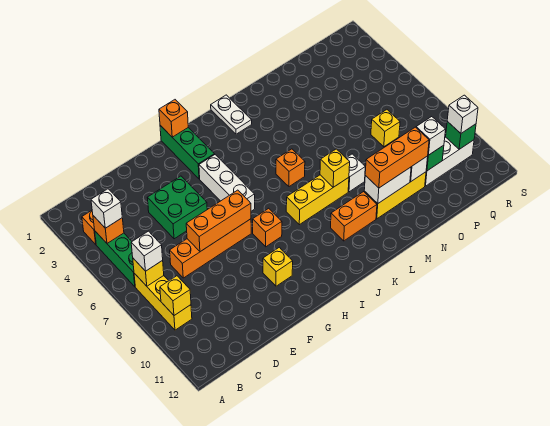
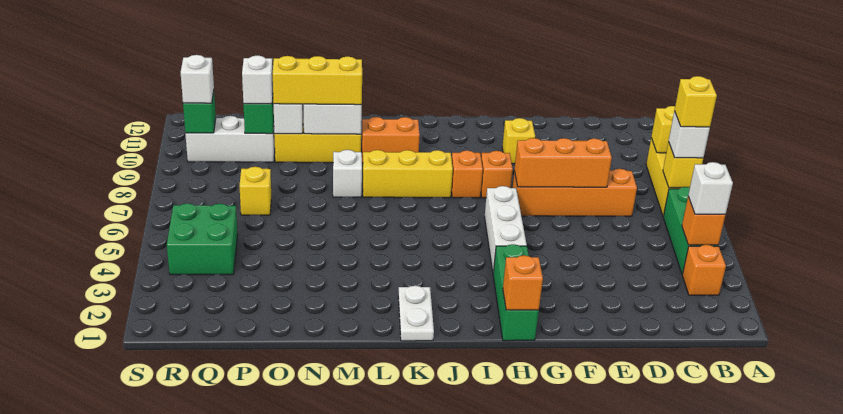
green 2x2 brick [147,176,207,239] -> green 2x2 brick moved to [167,203,237,275]
orange 1x1 brick [276,149,305,187] -> orange 1x1 brick moved to [451,151,483,198]
yellow 1x1 brick [320,149,350,187] -> yellow 1x1 brick moved to [675,76,717,127]
orange 1x3 brick [365,127,429,188] -> yellow 1x3 brick [273,56,362,105]

